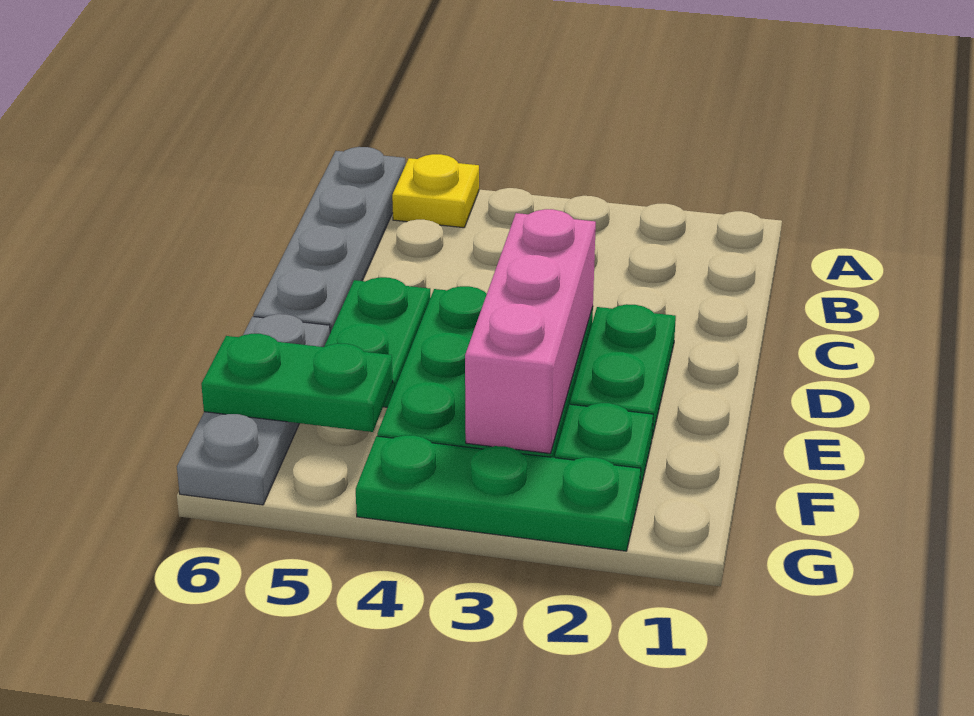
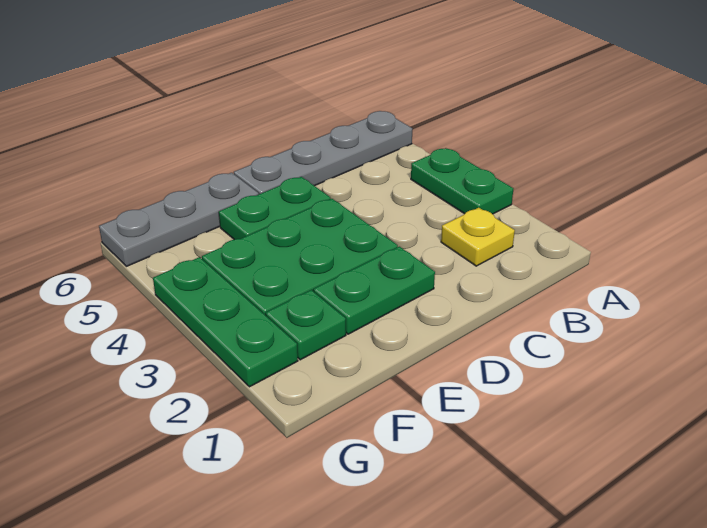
yellow 1x1 plate [392,154,479,228] -> yellow 1x1 plate moved to [441,208,515,266]
pink 1x3 brick [465,209,596,454] -> none
green 1x2 plate [201,334,393,432] -> green 1x2 plate moved to [411,148,513,214]

